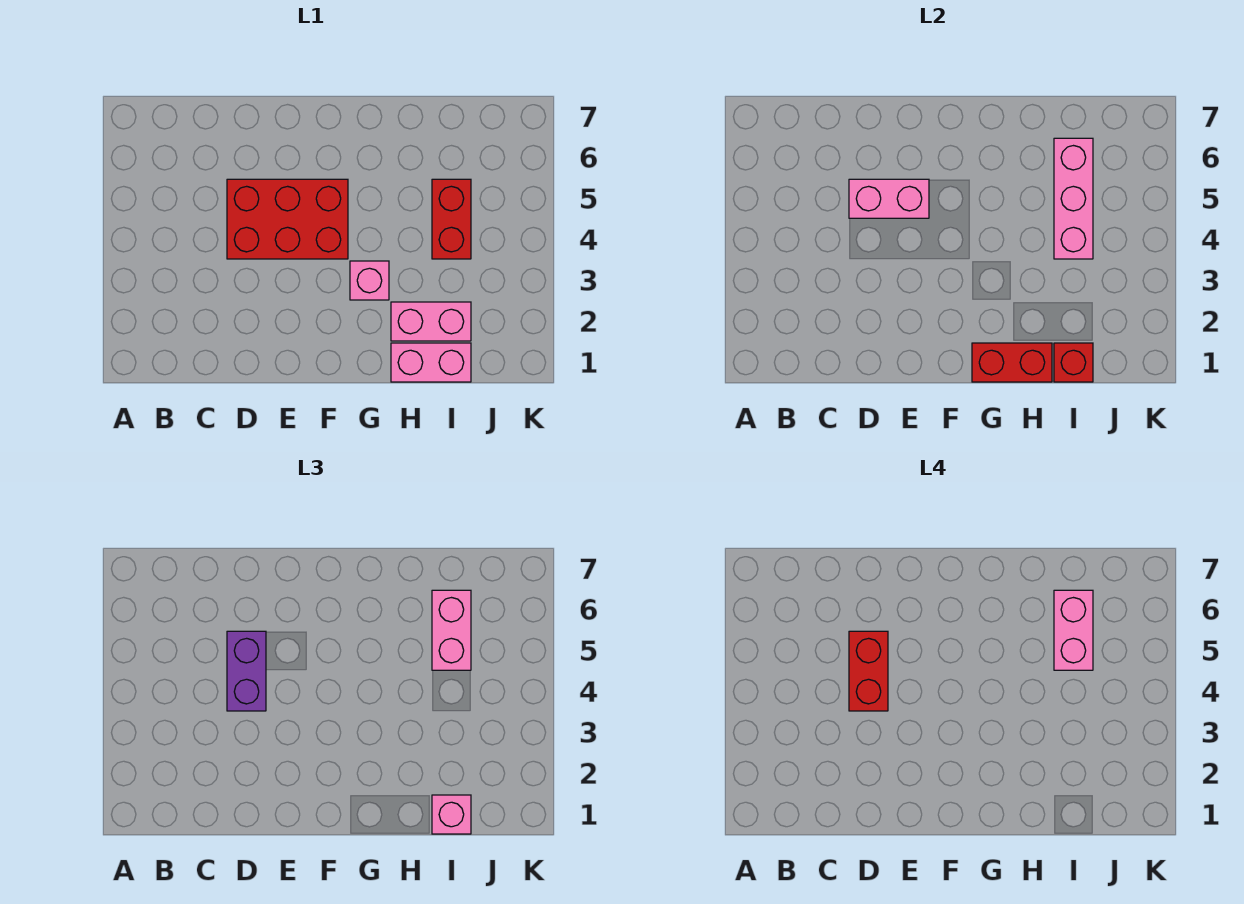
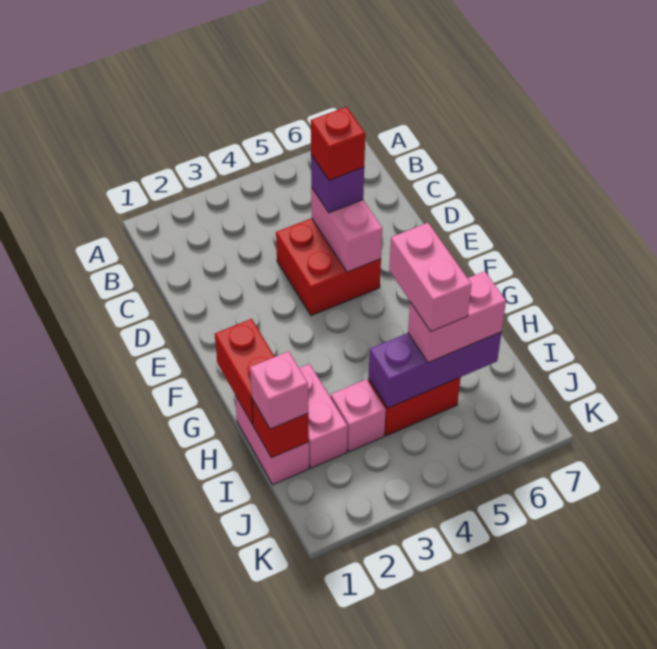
red 2x3 brick [227,179,348,259] -> red 2x2 brick [276,218,381,316]
purple 1x2 brick [227,631,266,711] -> purple 1x1 brick [311,155,364,213]
red 1x2 brick [849,631,888,711] -> red 1x1 brick [311,107,365,180]
pink 1x1 brick [350,261,389,300] -> pink 1x1 brick moved to [331,379,386,452]
pink 1x3 brick [1054,138,1093,259] -> purple 1x3 brick [369,332,502,408]
pink 1x2 brick [1054,590,1093,670] -> pink 1x2 brick turned to [389,223,471,331]

